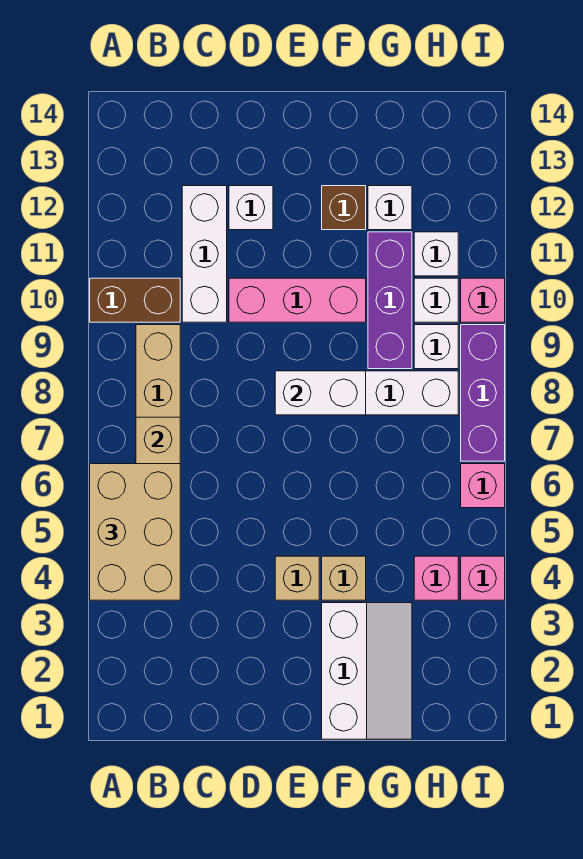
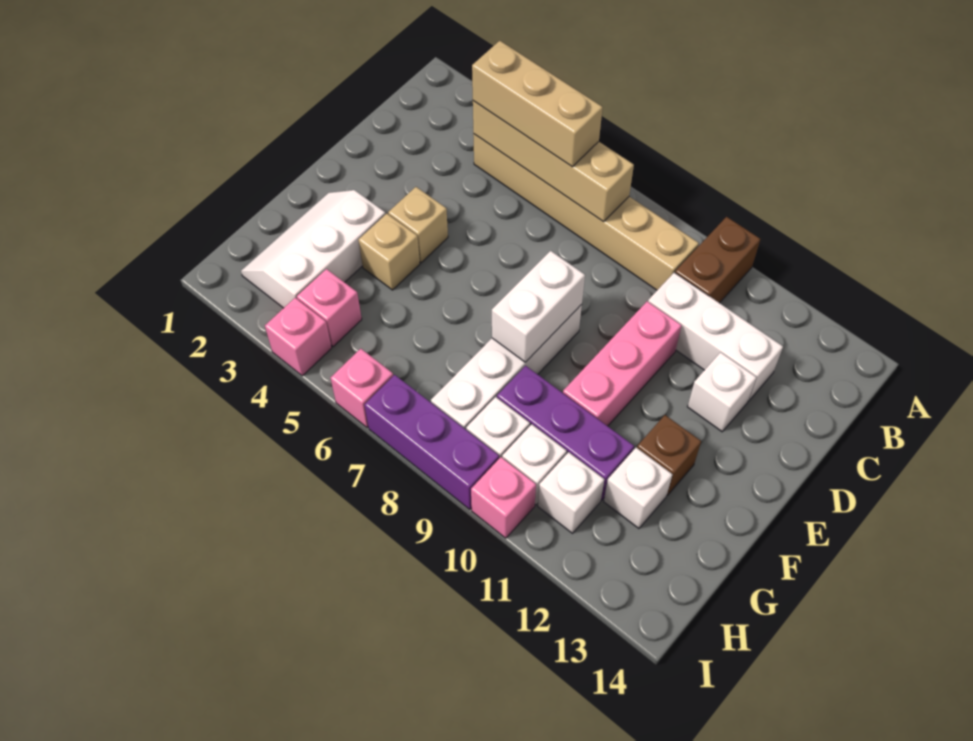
tan 2x3 brick [90,464,180,600] -> tan 1x3 brick [472,41,603,167]
white 2x3 slope [322,603,412,739] -> white 2x3 slope turned to [241,190,385,308]

